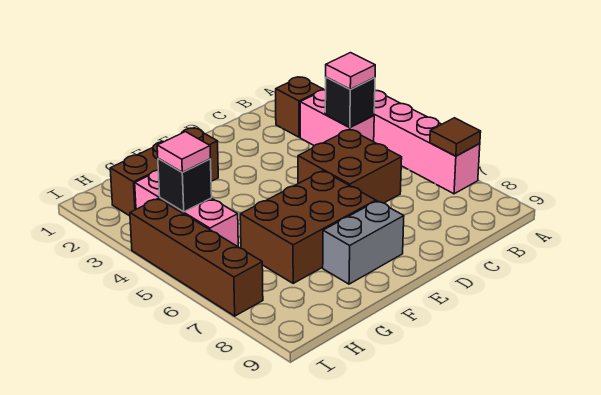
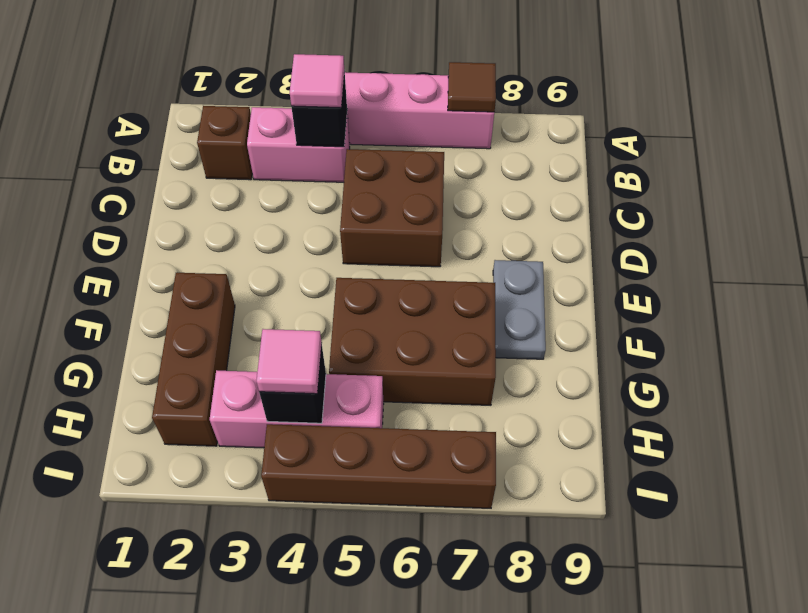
brown 2x3 brick [240,171,376,283] -> brown 2x3 brick turned to [329,278,496,405]
grey 1x2 brick [323,201,404,284] -> grey 1x2 plate [493,260,546,359]

